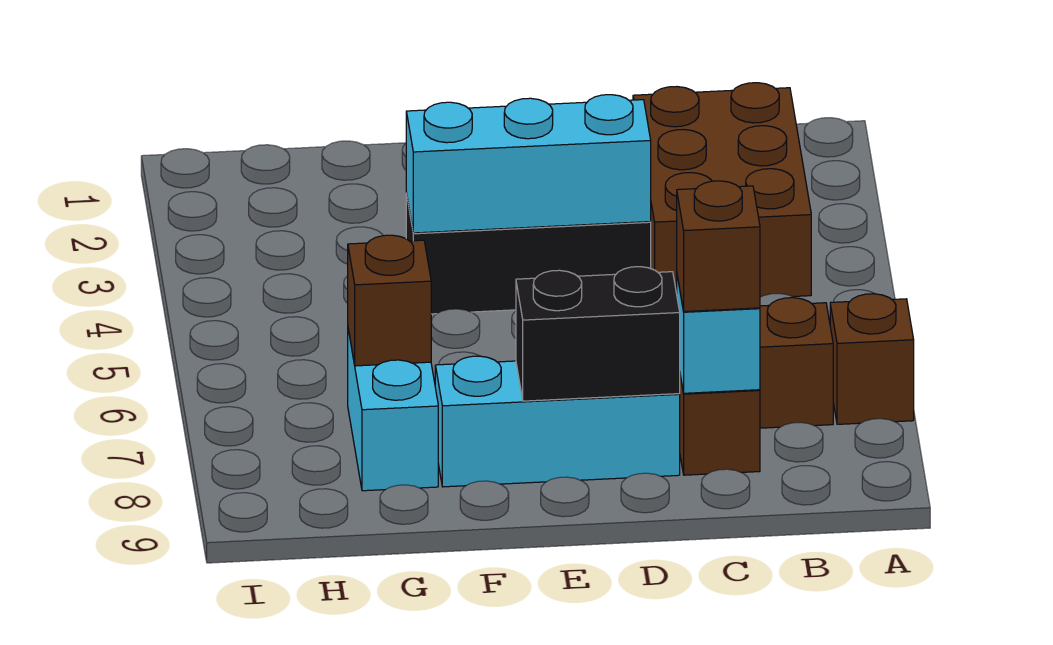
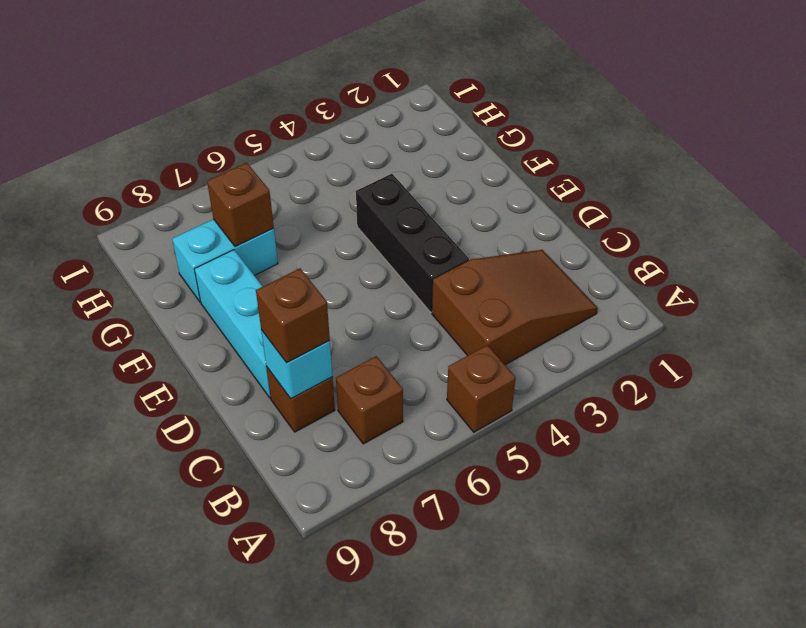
brown 1x1 brick [830,294,914,424] -> brown 1x1 brick moved to [447,345,516,432]
brown 2x3 brick [633,83,811,297] -> brown 2x3 slope [432,250,598,365]
cyan 1x3 brick [406,95,651,233] -> none
black 1x2 brick [516,267,680,401] -> none

